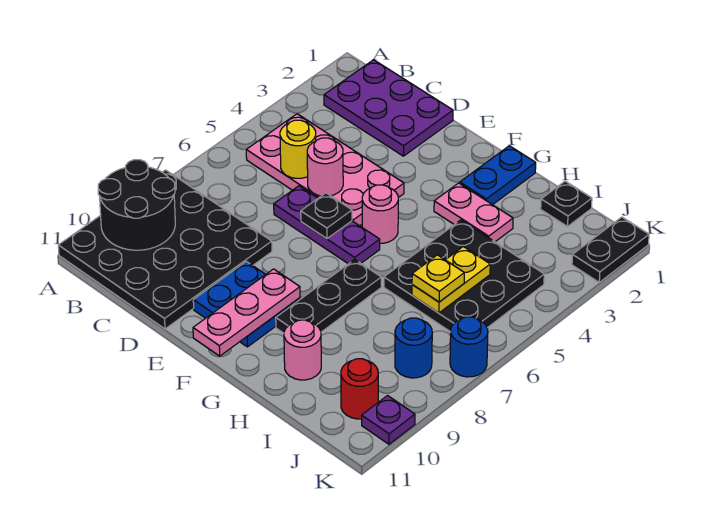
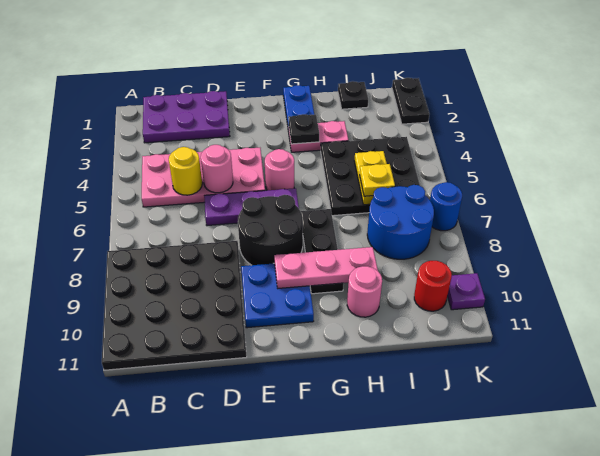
black 2x2 round brick [98,160,175,250] -> black 2x2 round brick moved to [238,195,303,265]
black 1x1 plate [301,193,352,239] -> black 1x1 plate moved to [288,114,319,144]
pink 1x3 plate [193,269,300,356] -> pink 1x3 plate turned to [274,247,378,288]
blue 1x1 round brick [395,318,432,378] -> blue 2x2 round brick [367,185,434,259]

